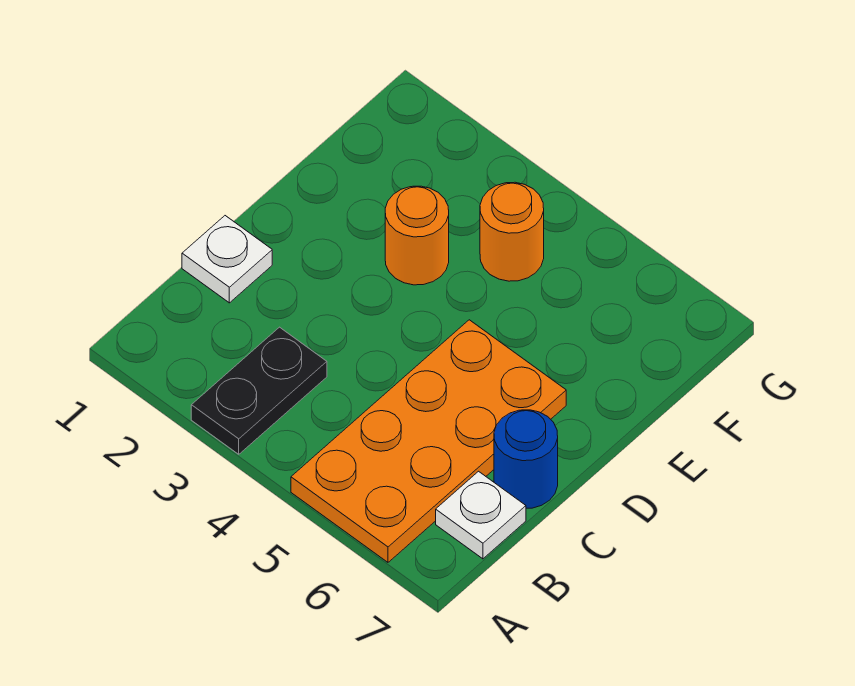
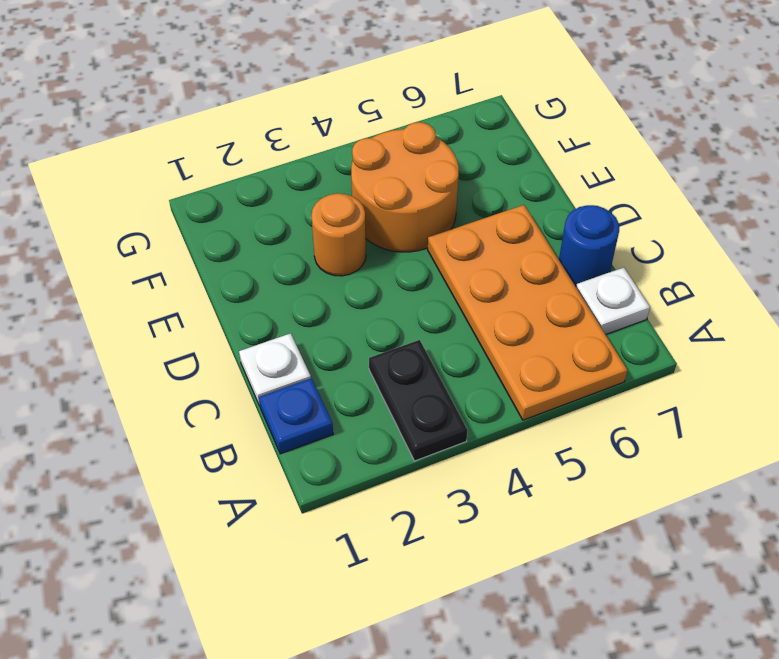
none -> blue 1x1 plate [259,378,333,454]
orange 1x1 round brick [480,182,544,281] -> orange 2x2 round brick [351,122,459,252]

